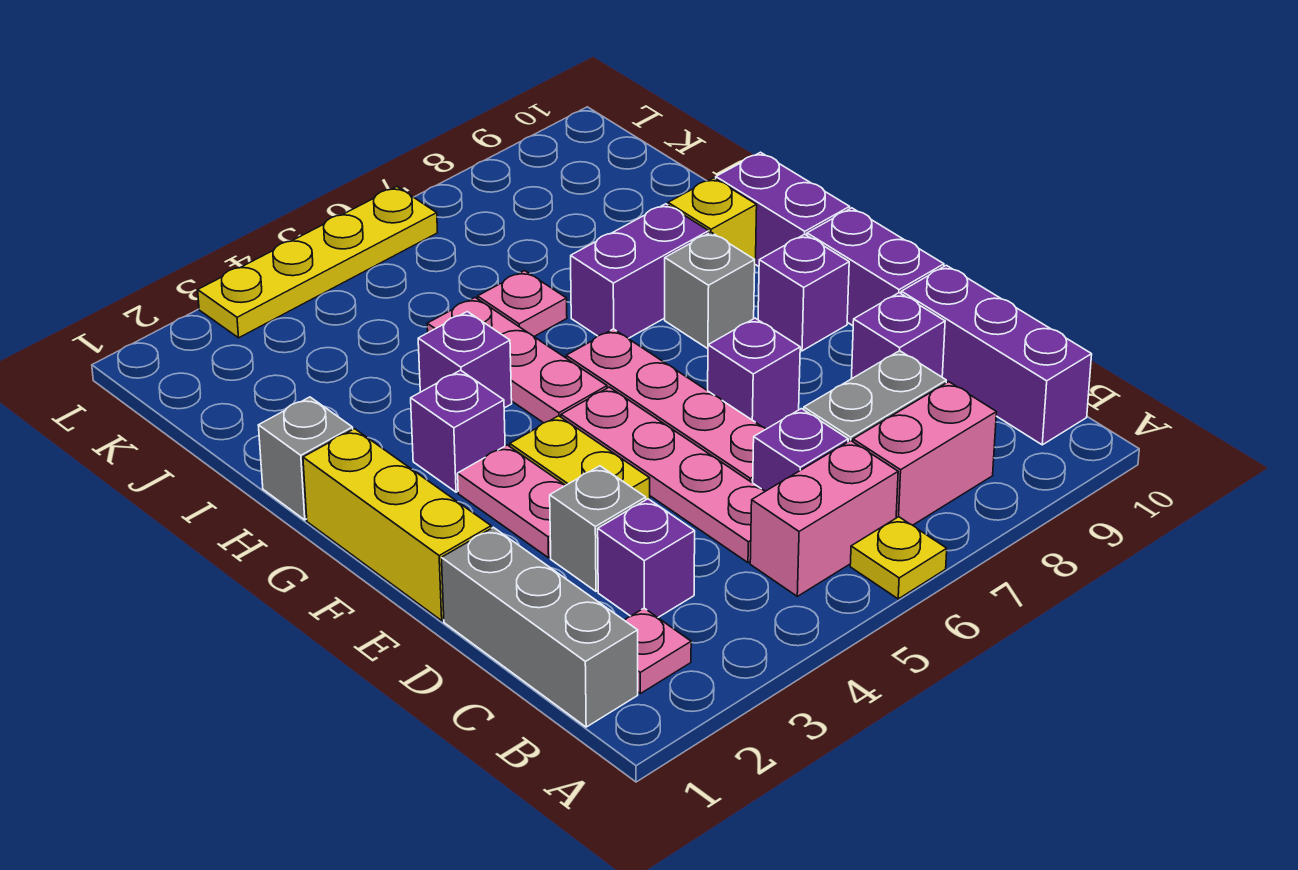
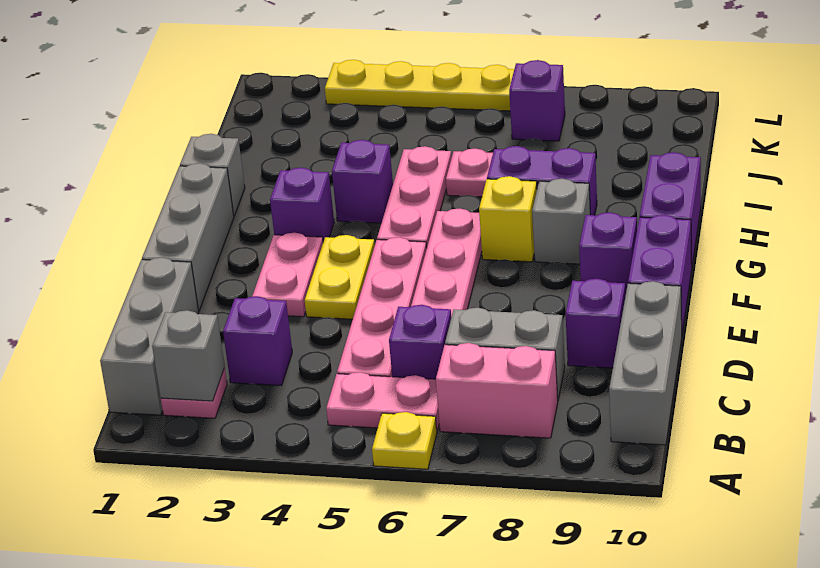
pink 1x2 brick [750,440,898,596] -> pink 1x2 plate [326,372,439,430]
purple 1x3 brick [901,265,1092,445] -> grey 1x3 brick [609,281,682,445]
grey 1x1 brick [550,466,646,591] -> grey 1x1 brick moved to [152,310,225,401]
yellow 1x3 brick [303,429,491,621] -> grey 1x3 brick [142,163,234,311]
purple 1x1 brick [708,318,800,429] -> purple 1x1 brick moved to [509,60,565,141]
yellow 1x1 brick [668,178,757,264] -> yellow 1x1 brick moved to [479,176,537,262]

